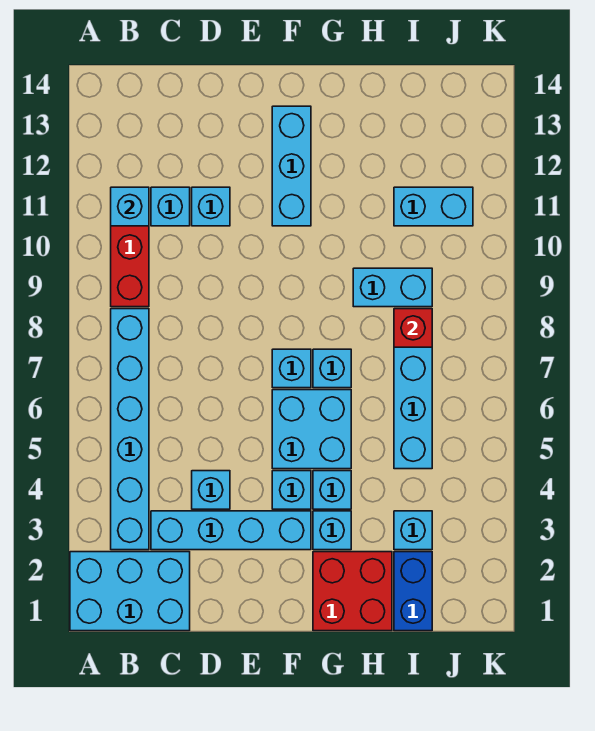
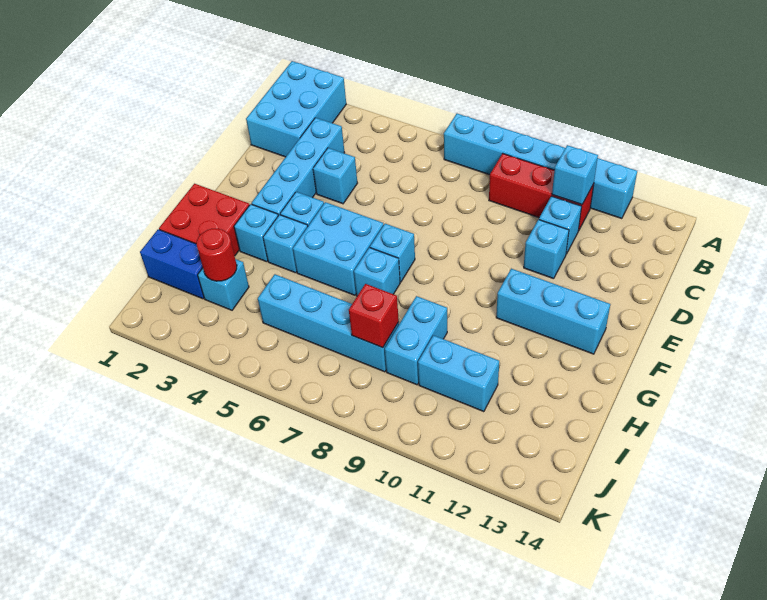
cyan 1x6 brick [111,309,149,550] -> cyan 1x6 brick moved to [444,114,637,219]
none -> red 1x1 round brick [196,229,237,281]
cyan 1x2 brick [394,187,473,226] -> cyan 1x2 brick turned to [418,335,499,412]

